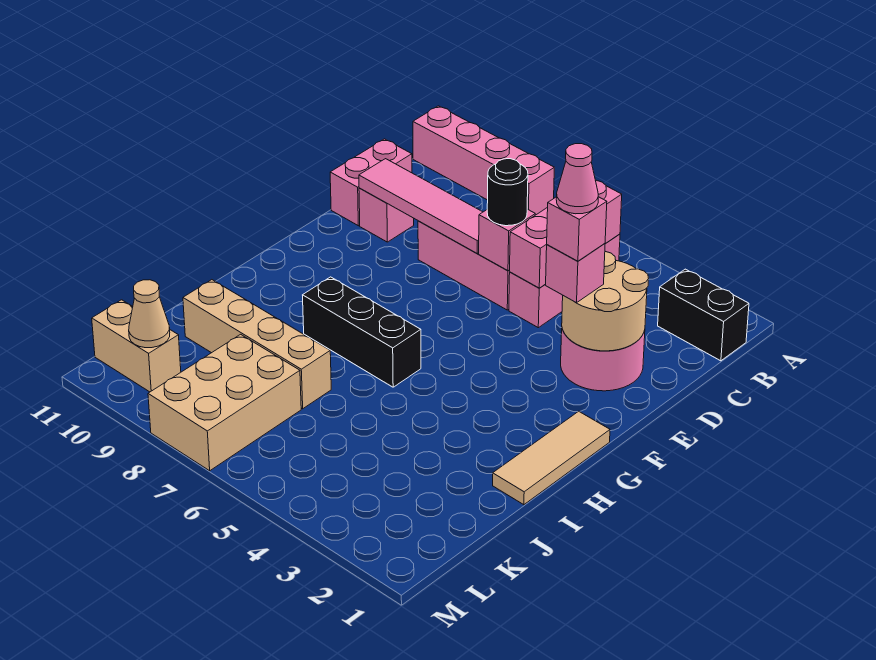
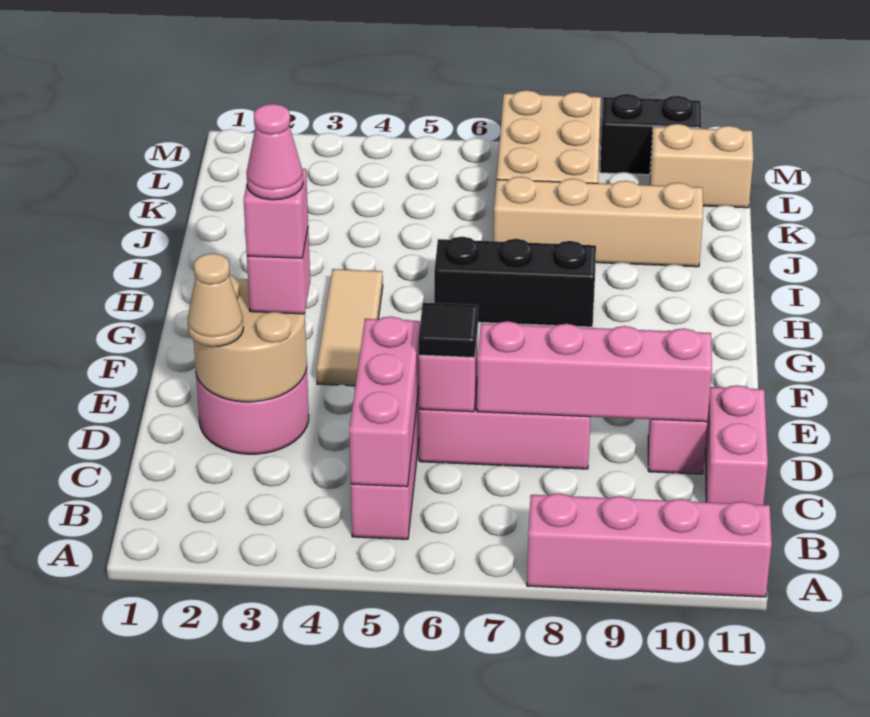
black 1x2 brick [658,269,749,361] -> black 1x2 brick moved to [600,94,701,175]
black 1x1 round brick [487,159,528,226] -> black 1x1 tile [419,303,478,358]
pink 1x4 tile [359,159,482,253] -> pink 1x4 brick [477,321,712,422]
tan 1x3 tile [493,411,610,505] -> tan 1x3 tile moved to [317,269,383,386]
tan 1x1 cone [129,280,170,348] -> tan 1x1 cone moved to [188,253,243,347]

